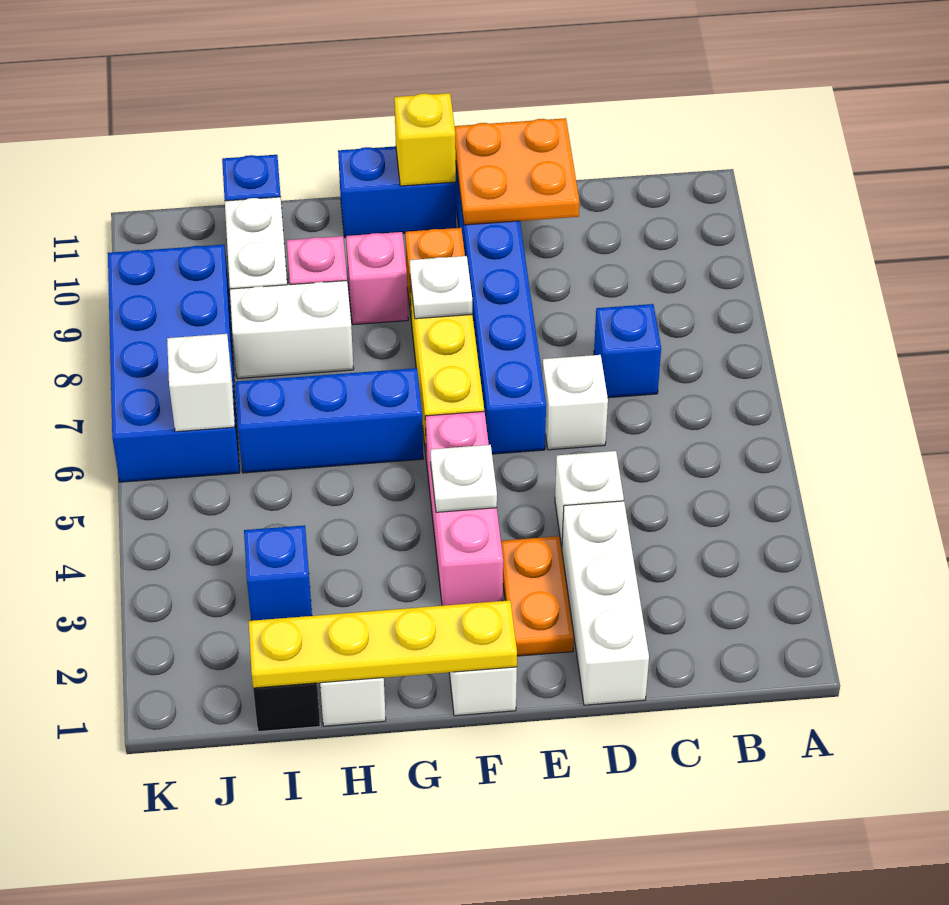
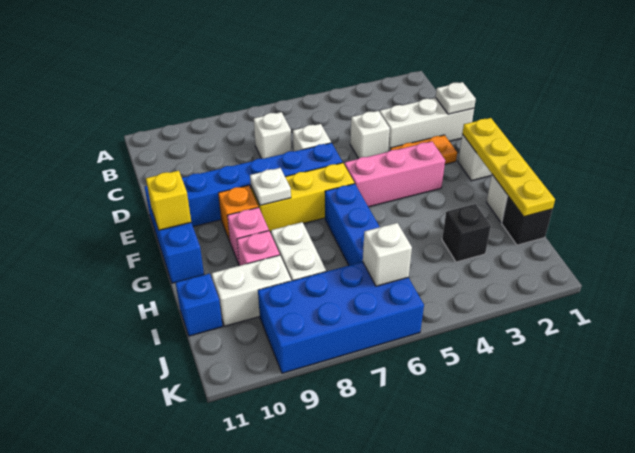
blue 1x1 brick [594,304,661,398] -> white 1x1 brick [254,112,291,159]
orange 2x2 plate [455,118,579,225] -> none
white 1x1 plate [431,445,497,512] -> white 1x1 plate moved to [436,82,476,114]
blue 1x1 brick [244,525,312,621] -> black 1x1 brick [442,204,491,262]

